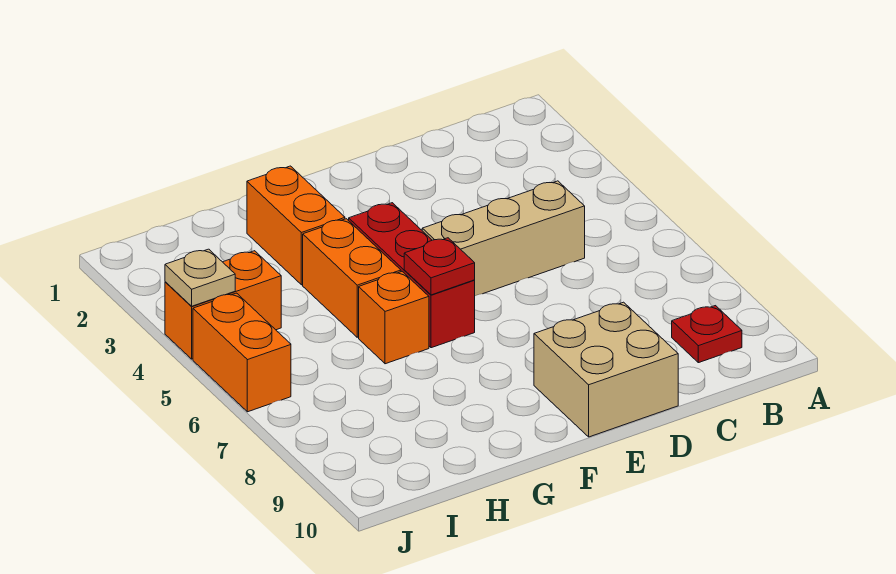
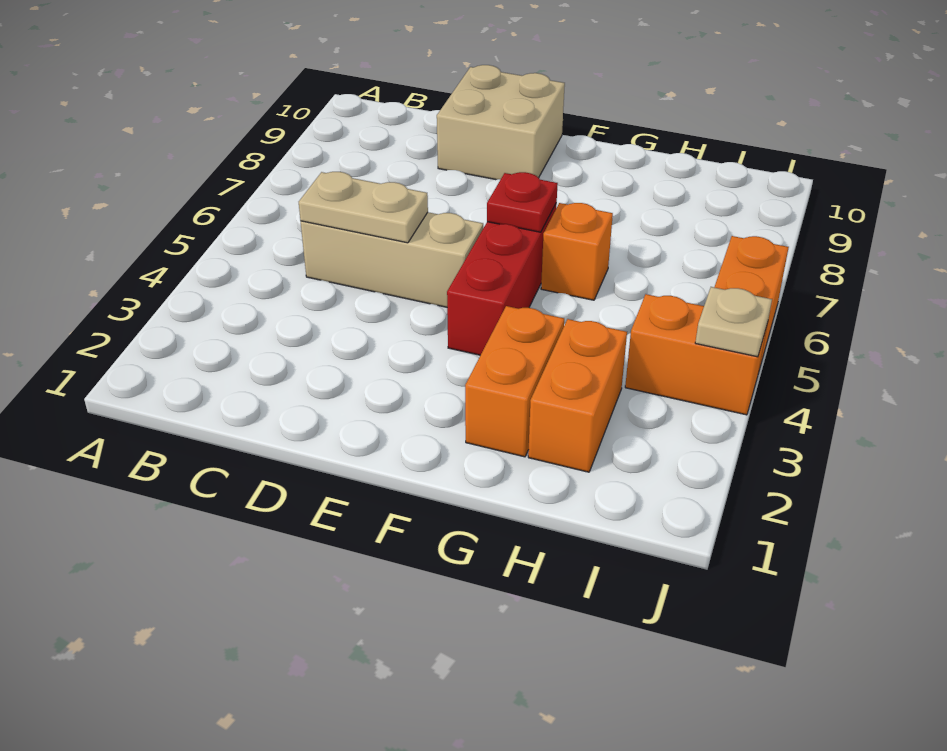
red 1x1 plate [672,306,742,363] -> none
none -> tan 1x2 plate [299,172,428,243]
orange 1x2 brick [303,219,401,337] -> orange 1x2 brick moved to [528,319,627,472]

